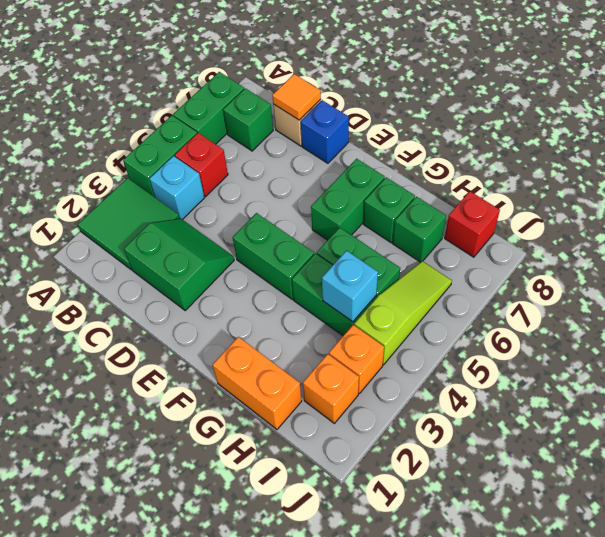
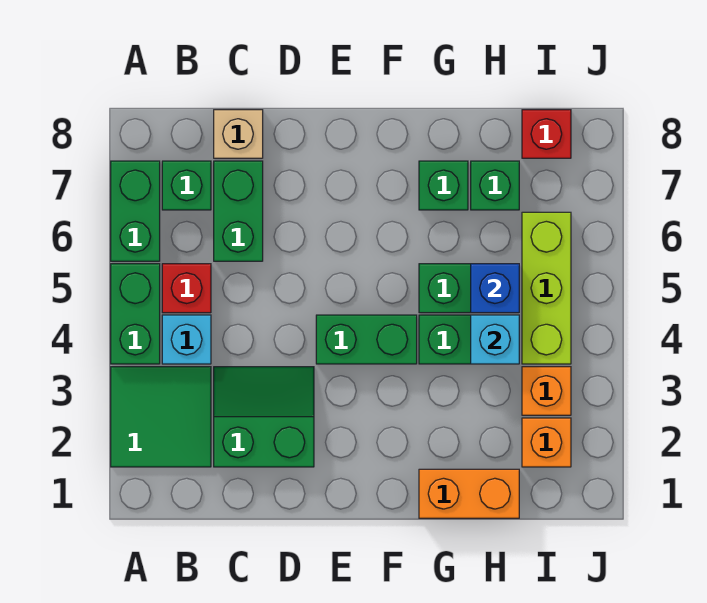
orange 1x1 tile [272,74,321,120] -> none
blue 1x1 brick [301,100,349,163] -> blue 1x1 brick moved to [471,264,519,313]
green 1x2 brick [311,159,385,240] -> green 1x2 brick moved to [214,161,263,261]
lime 1x3 slope [354,261,452,365] -> lime 1x3 brick [522,212,571,364]

